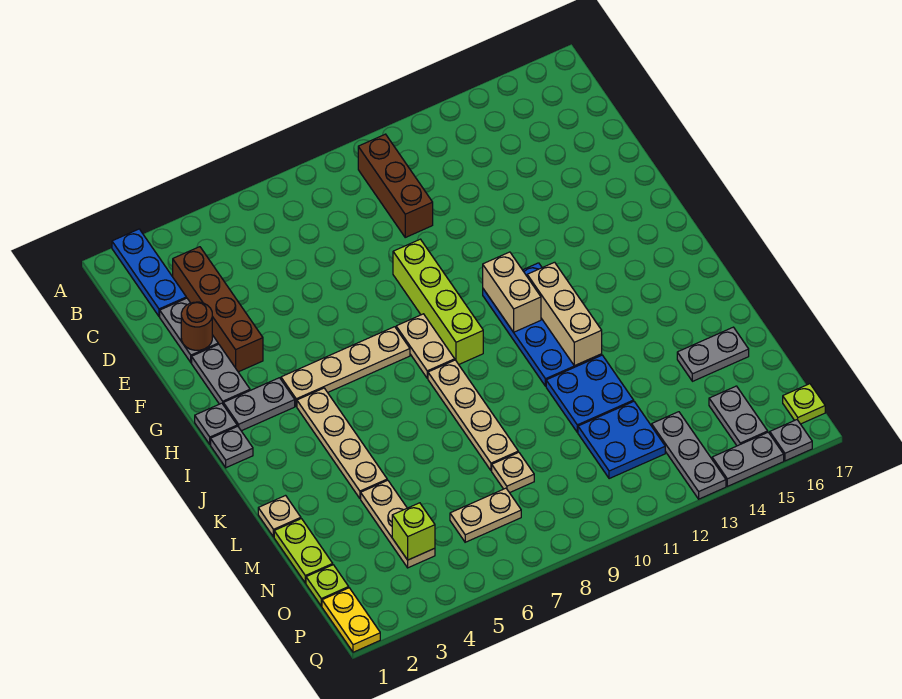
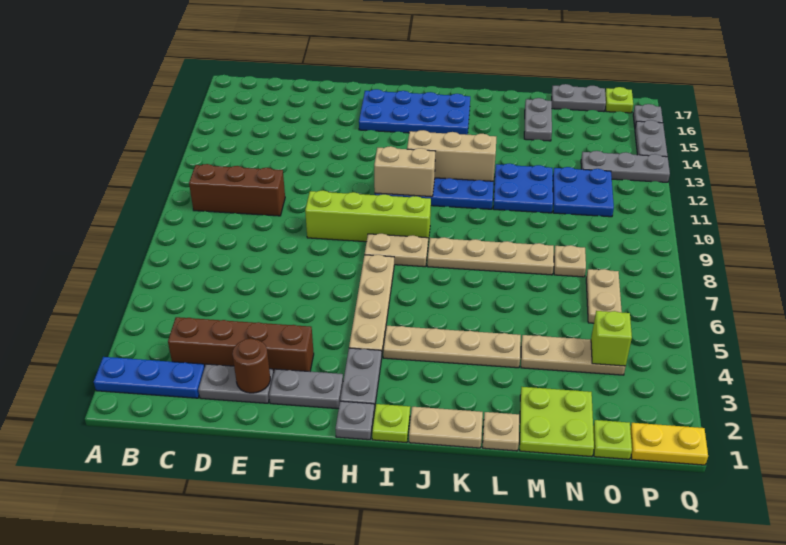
none -> blue 2x4 plate [359,89,470,135]
grey 1x1 plate [211,426,253,468] -> lime 1x1 plate [372,404,410,443]
none -> tan 1x2 plate [409,407,483,448]
lime 1x2 plate [274,519,333,583] -> lime 2x2 plate [520,387,594,457]
grey 1x2 plate [709,386,768,446] -> grey 1x2 plate moved to [552,84,606,112]

